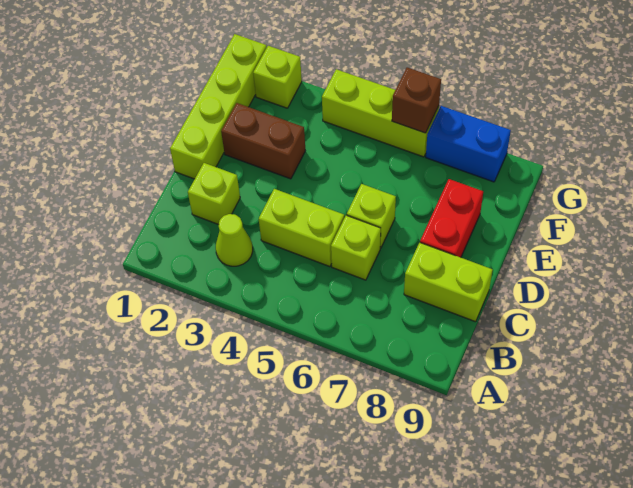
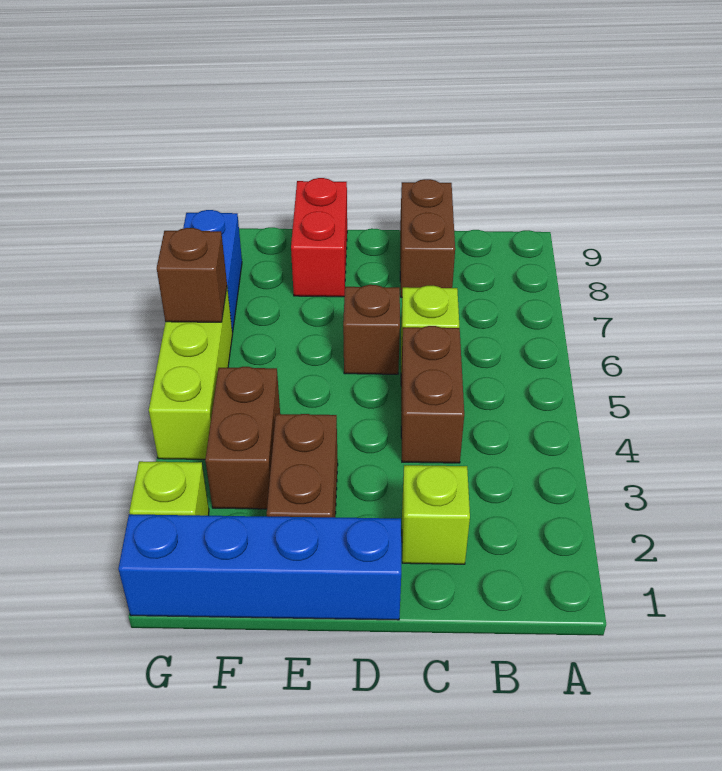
lime 1x1 cone [216,214,253,266] -> none
lime 1x2 brick [259,189,344,267] -> brown 1x2 brick [401,326,464,463]
lime 1x2 brick [404,242,492,322] -> brown 1x2 brick [400,179,455,297]
lime 1x4 brick [170,34,267,179] -> blue 1x4 brick [118,514,401,620]
lime 1x1 brick [347,184,396,248] -> brown 1x1 brick [343,285,400,374]
red 1x2 brick [420,179,483,257] -> red 1x2 brick turned to [291,178,347,297]
none -> brown 1x2 brick [205,367,280,509]

